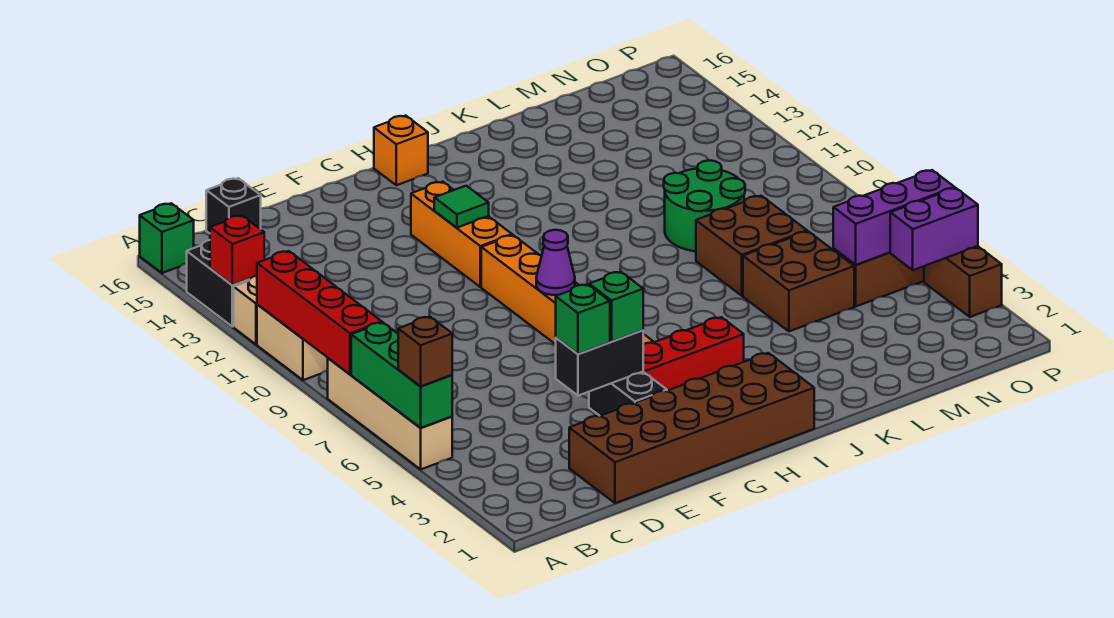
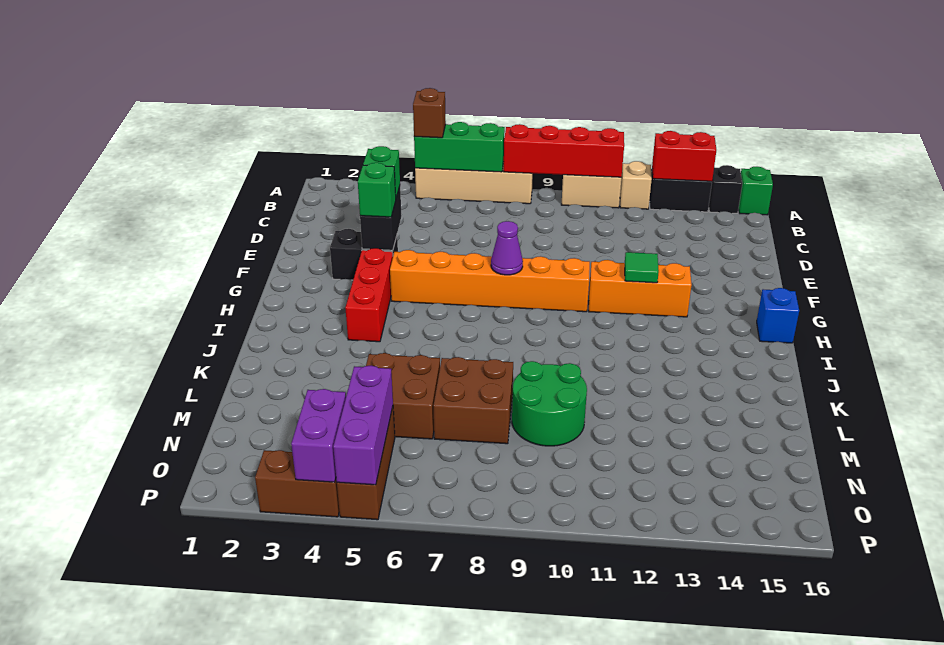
red 1x1 brick [210,215,264,285] -> red 1x2 brick [652,131,716,181]
black 1x1 brick [206,178,261,233] -> black 1x1 brick moved to [709,165,742,213]
brown 2x6 brick [569,353,814,503] -> none
orange 1x1 brick [374,116,428,185] -> blue 1x1 brick [757,288,799,343]

